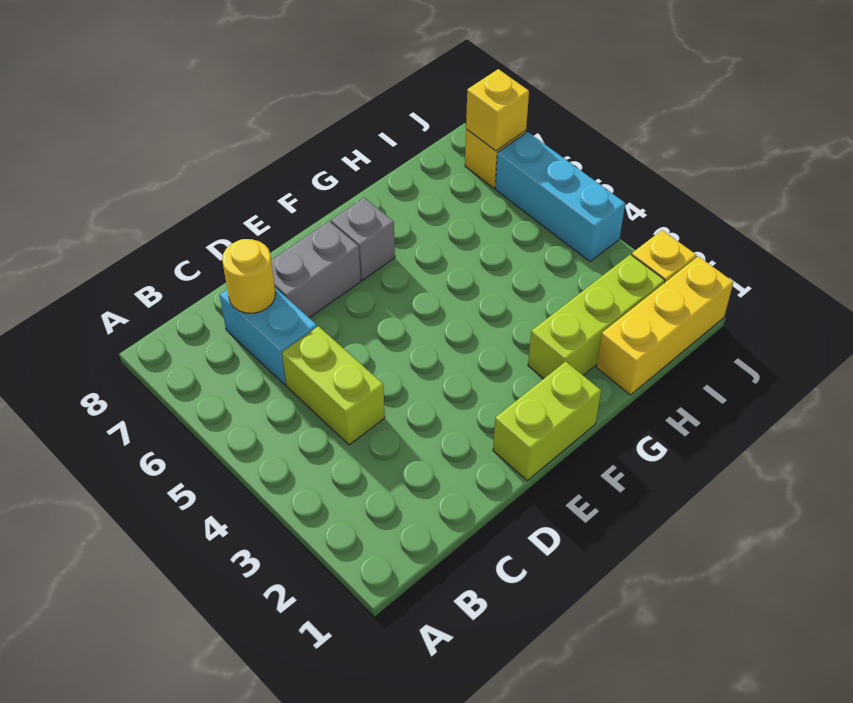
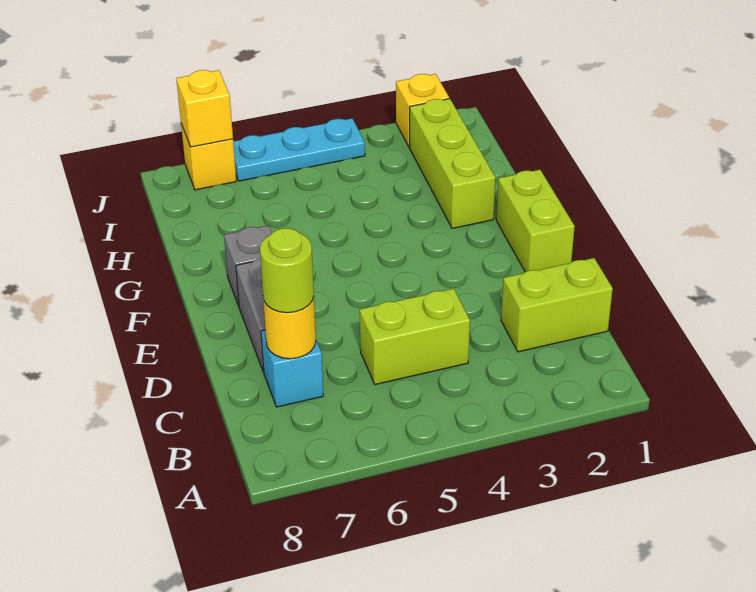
none -> lime 1x2 brick [501,258,613,352]
cyan 1x2 brick [220,288,317,385] -> cyan 1x1 brick [261,330,323,407]
none -> lime 1x1 round brick [260,228,314,313]
yellow 1x3 brick [596,256,734,395] -> none
cyan 1x3 brick [495,132,625,262] -> cyan 1x3 plate [233,118,365,181]

